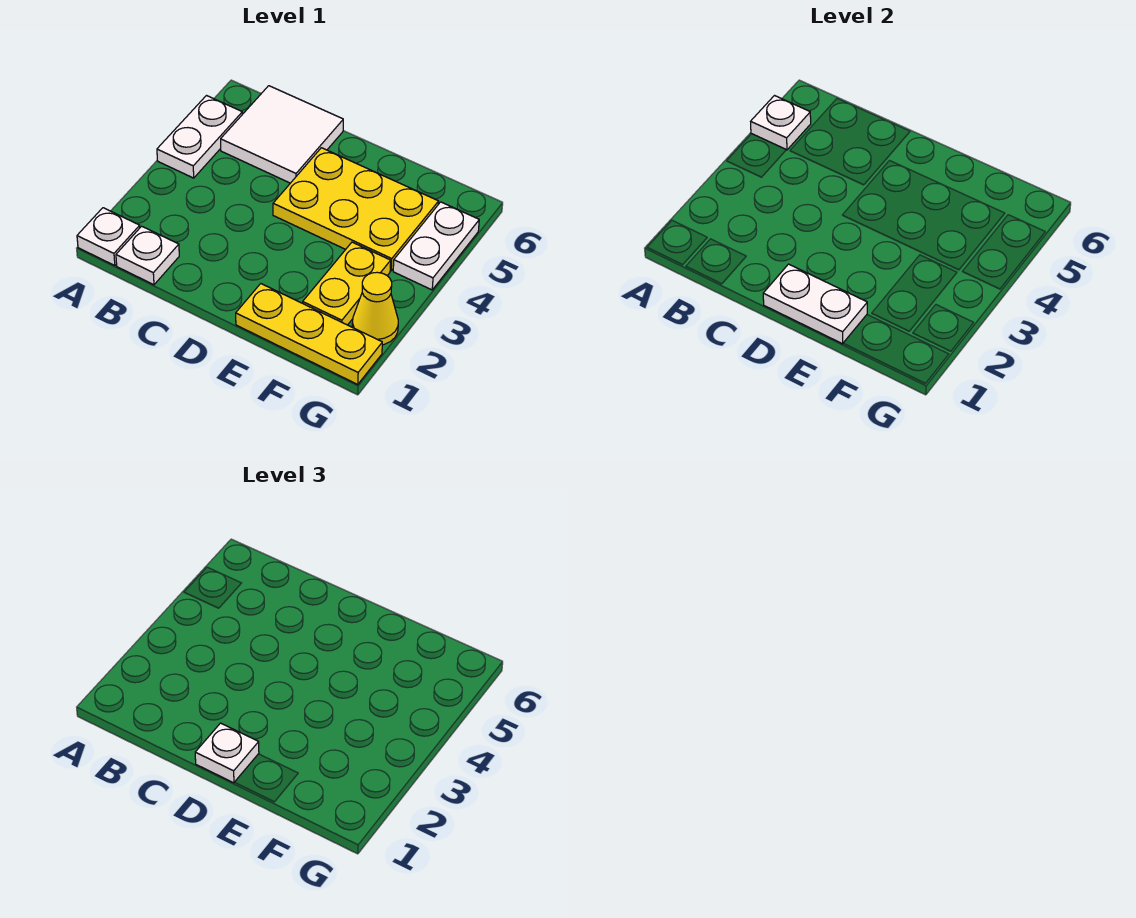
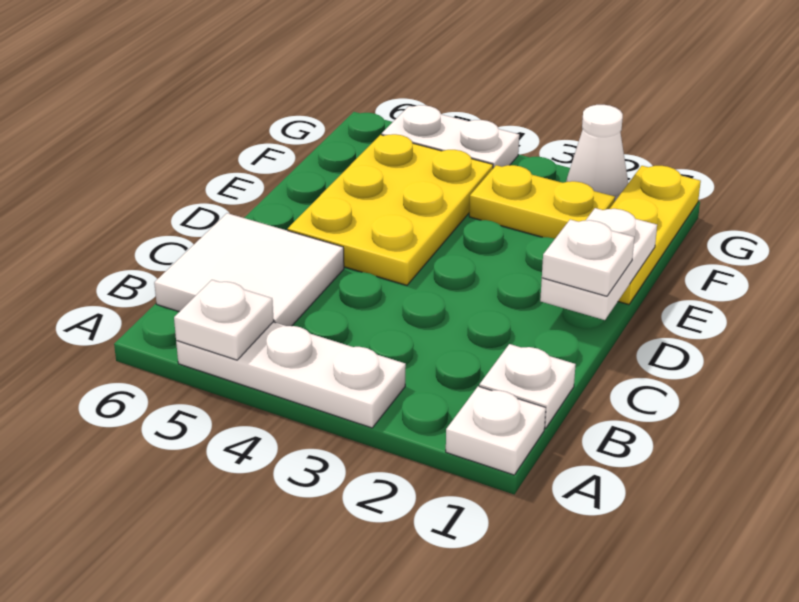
white 1x2 plate [157,96,242,178] -> white 1x3 plate [176,322,406,428]
yellow 1x1 cone [352,272,398,345] -> white 1x1 cone [566,105,628,201]

